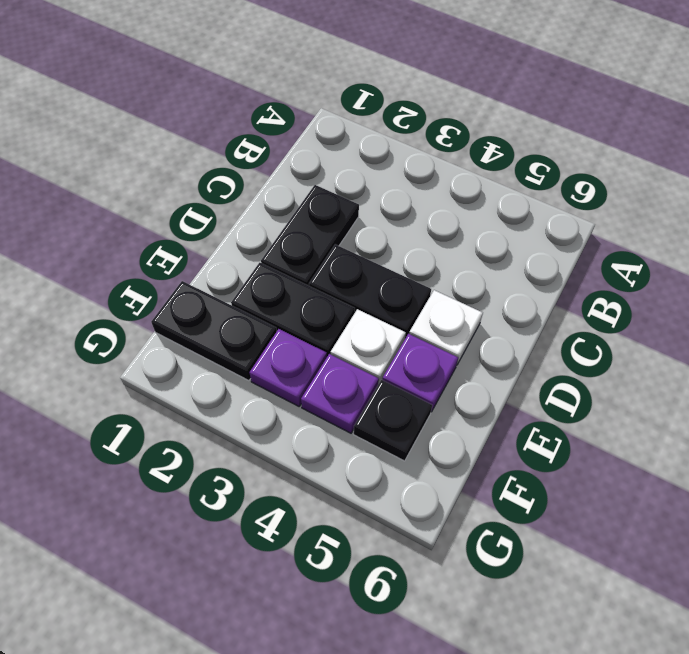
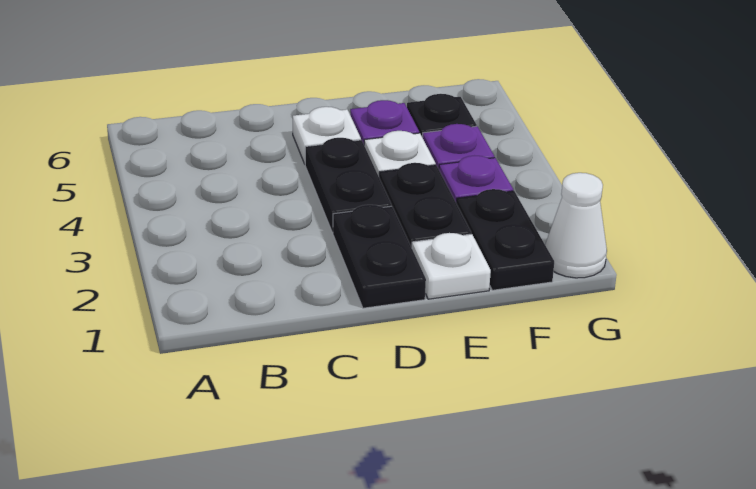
black 1x2 plate [261,185,359,286] -> black 1x2 plate turned to [333,205,426,308]
none -> white 1x1 plate [412,233,491,299]
none -> white 1x1 cone [545,173,607,278]

